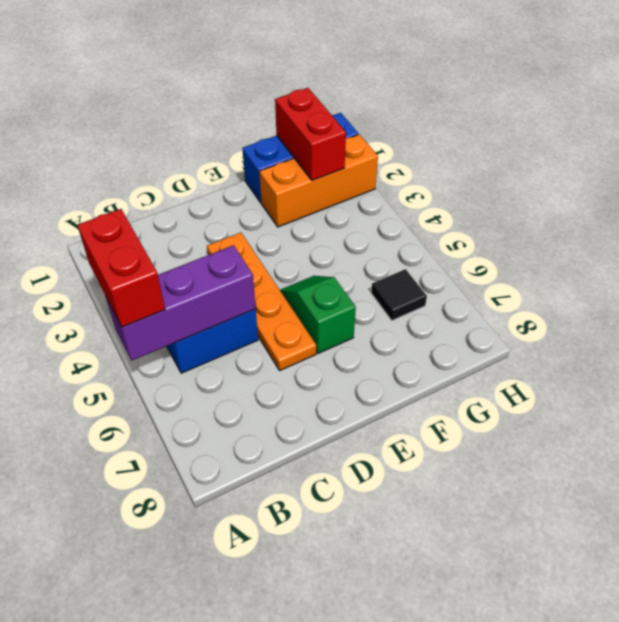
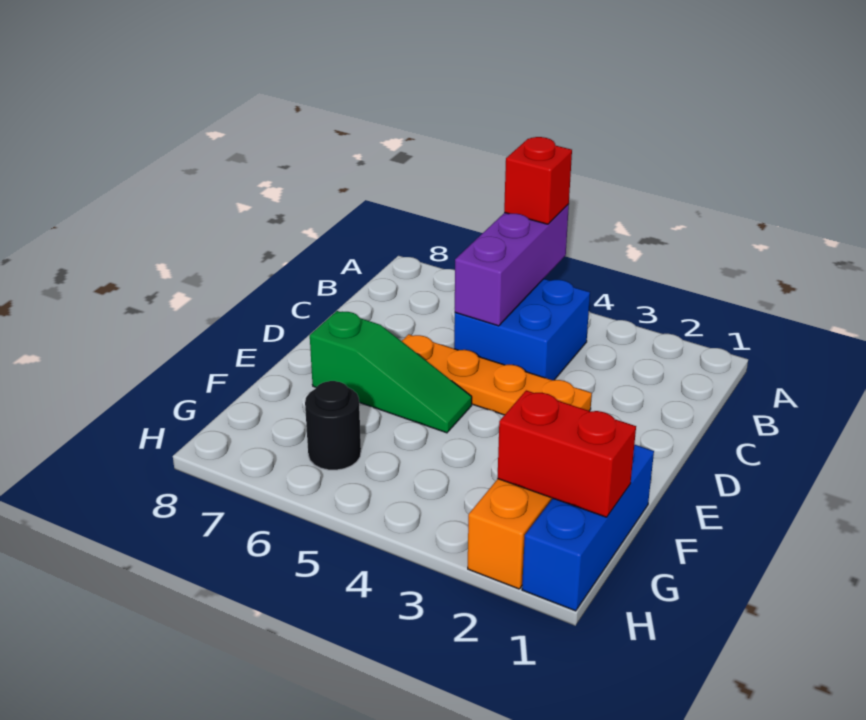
red 1x2 brick [77,209,165,327] -> red 1x1 brick [504,137,572,224]
green 1x2 slope [280,276,356,353] -> green 1x3 slope [310,311,472,433]
black 1x1 tile [371,269,427,321] -> black 1x1 round brick [305,381,361,470]

